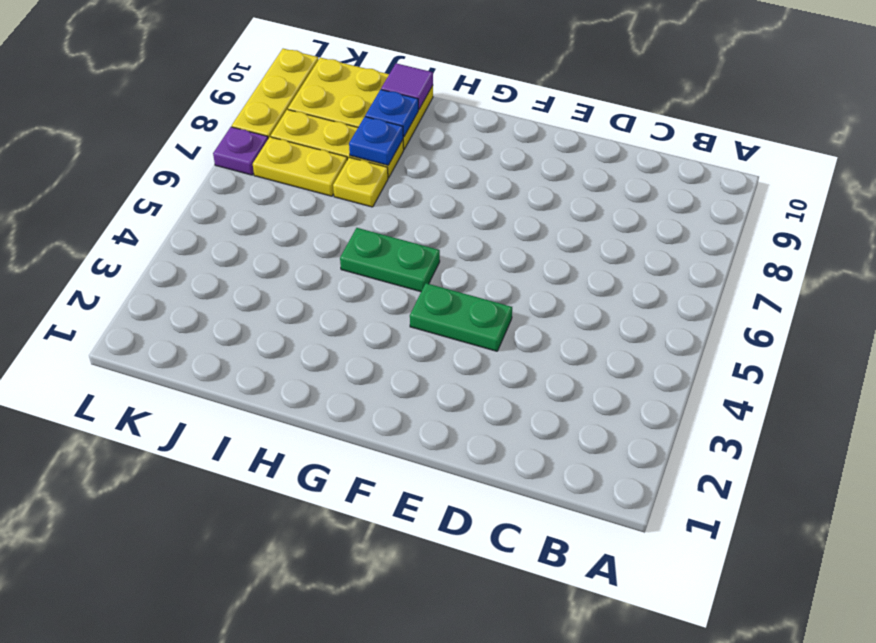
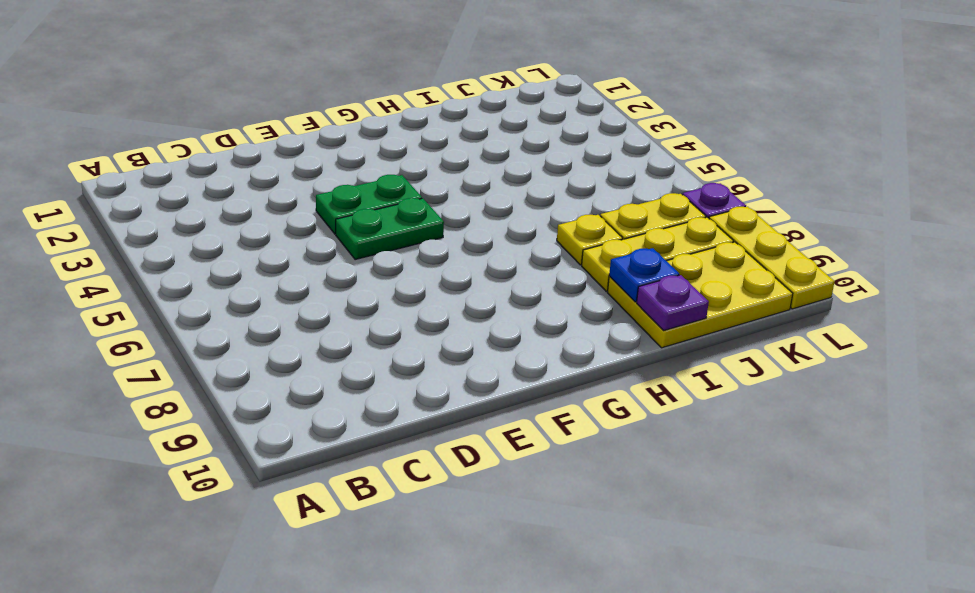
green 1x2 plate [340,228,440,292] -> green 1x2 plate moved to [336,198,444,260]
blue 1x1 plate [349,117,403,165] -> none
purple 1x1 tile [381,63,433,110] -> purple 1x1 plate [637,275,709,330]

